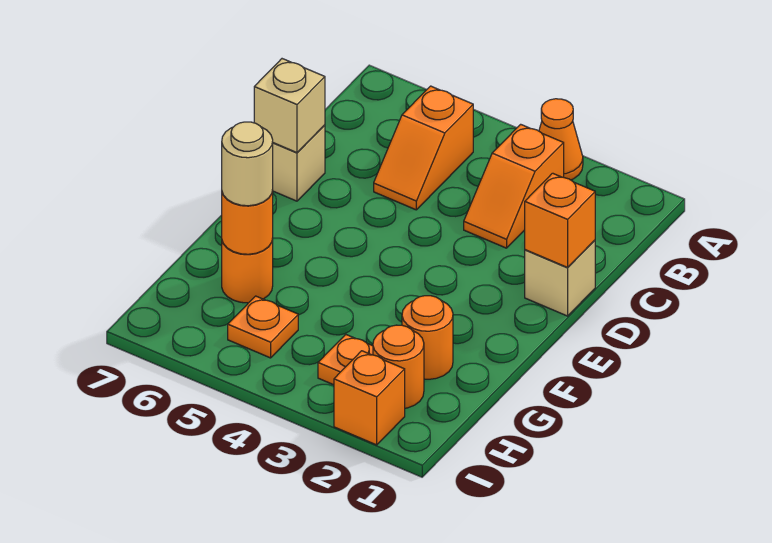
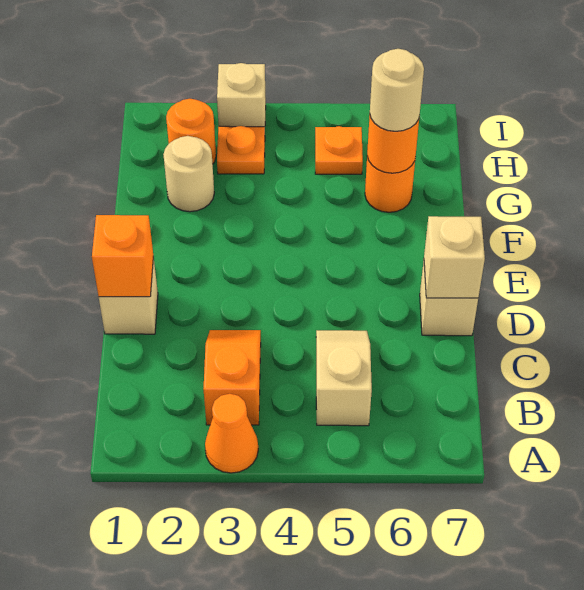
orange 1x2 slope [374,86,473,210] -> tan 1x2 slope [316,330,372,426]
orange 1x1 round brick [402,296,453,379] -> tan 1x1 round brick [163,136,214,212]
orange 1x1 brick [334,351,405,445] -> none
none -> tan 1x1 brick [217,63,266,127]

